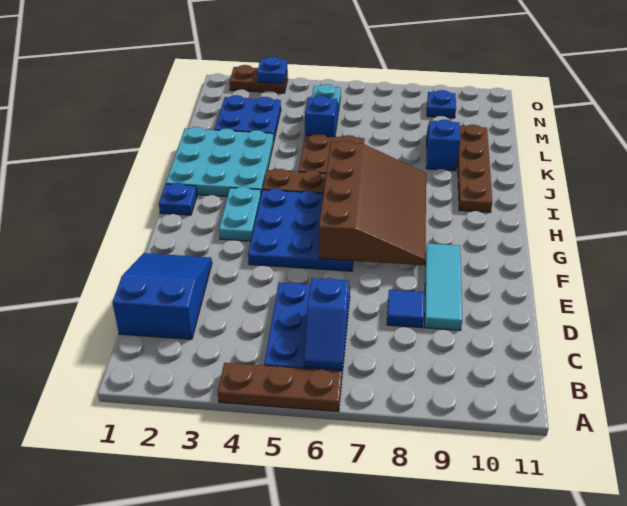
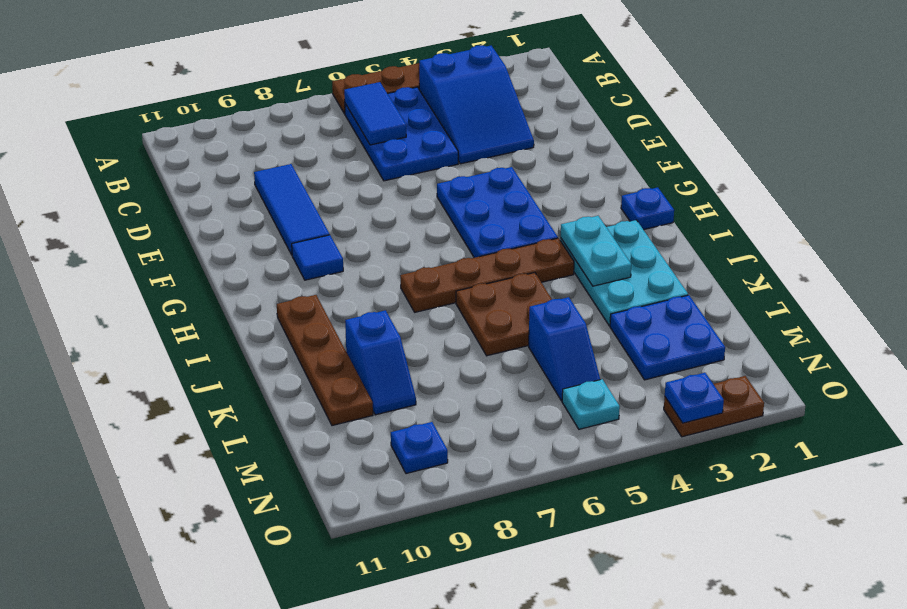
blue 1x2 slope [304,278,349,369] -> blue 1x2 tile [344,82,406,145]
blue 2x3 slope [113,253,212,339] -> blue 2x3 slope moved to [419,45,534,164]
blue 1x1 tile [387,290,424,328] -> blue 1x1 tile moved to [292,235,343,280]
cyan 1x3 tile [425,243,462,330] -> blue 1x3 tile [254,164,330,255]
blue 3x3 plate [248,189,353,271] -> blue 2x3 plate [437,167,558,258]
brown 3x4 slope [319,140,426,265] -> none
cyan 1x2 plate [219,187,261,241] -> cyan 1x2 plate moved to [561,216,631,286]
cyan 3x3 plate [166,127,274,196] -> cyan 2x3 plate [560,220,688,326]

